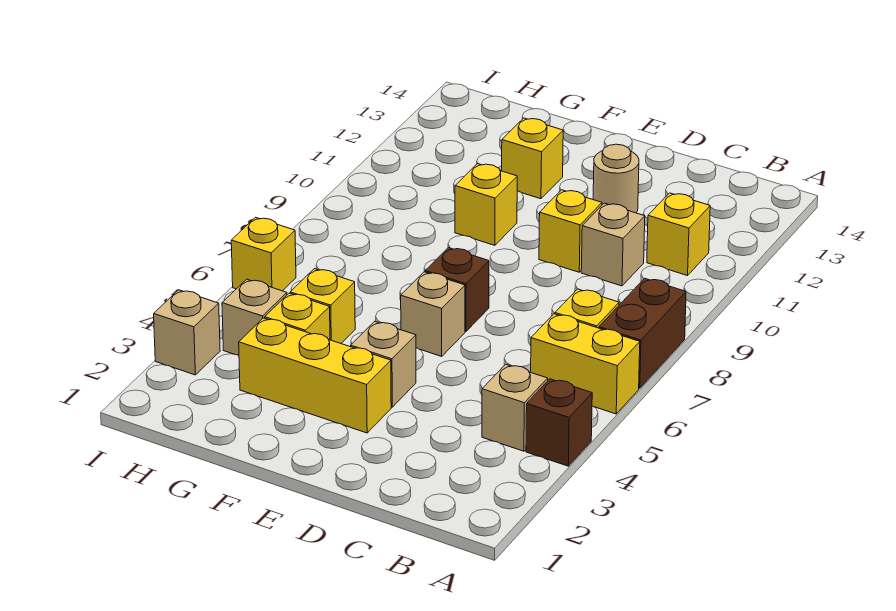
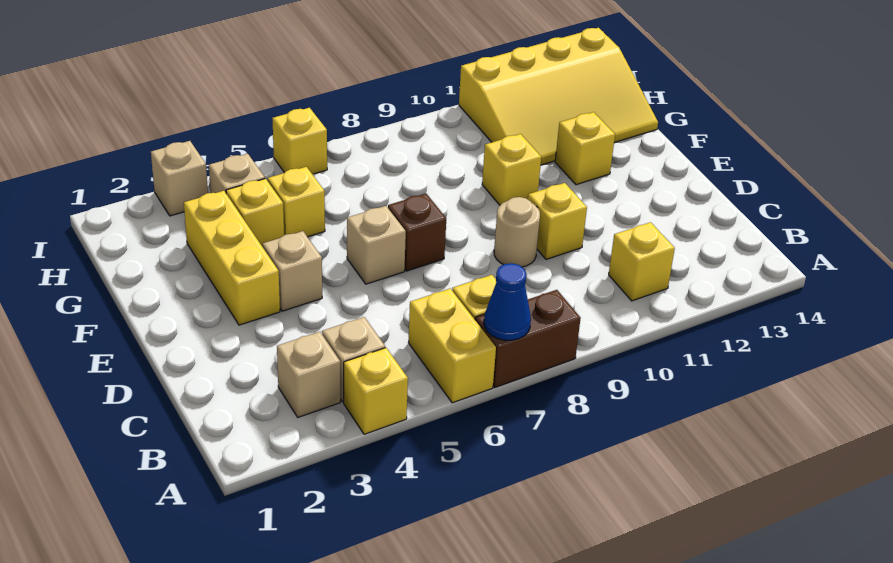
brown 1x1 brick [526,379,592,466] -> yellow 1x1 brick [344,348,408,434]
none -> blue 1x1 cone [484,263,531,340]
tan 1x1 brick [581,203,645,286] -> tan 1x1 brick moved to [277,332,340,417]
tan 1x1 round brick [593,144,639,213] -> tan 1x1 round brick moved to [494,197,540,267]
none -> yellow 3x4 slope [459,28,658,165]

